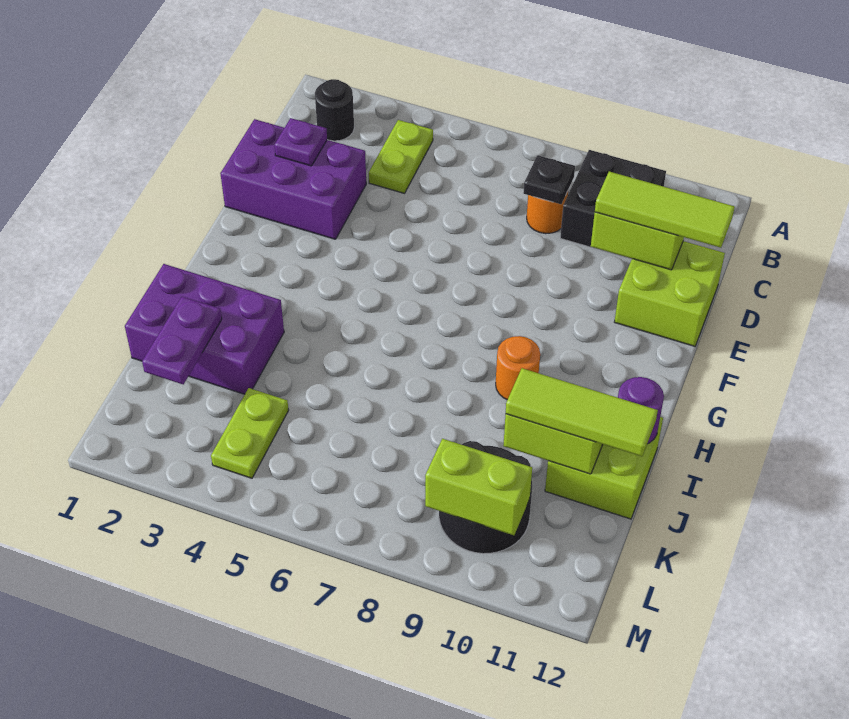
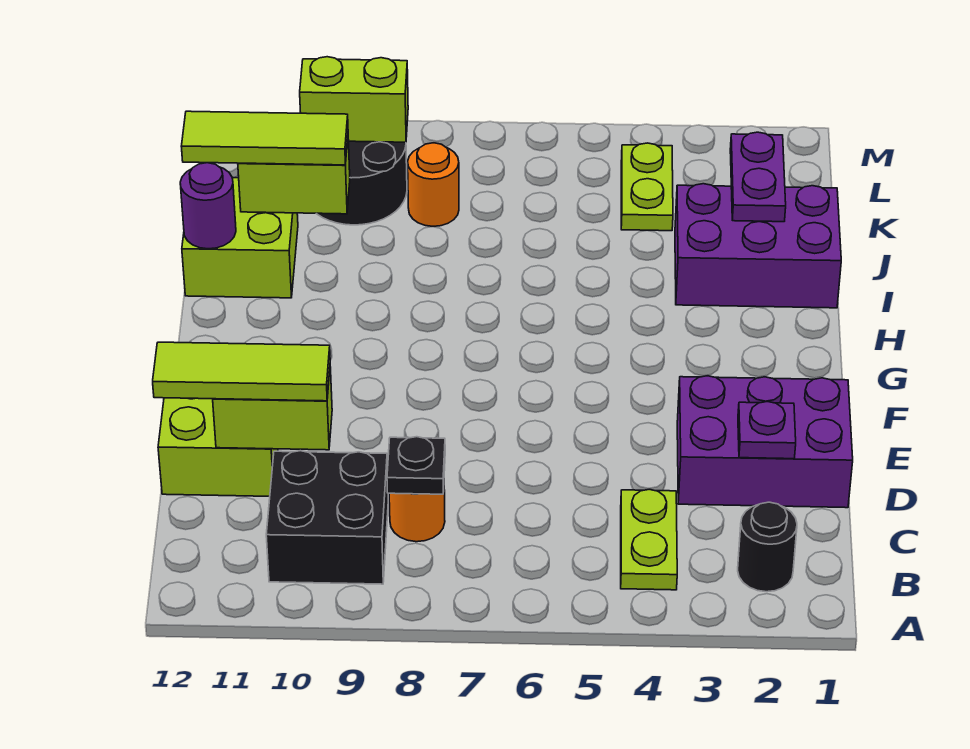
orange 1x1 round brick [496,336,540,400] -> orange 1x1 round brick moved to [408,143,459,226]

